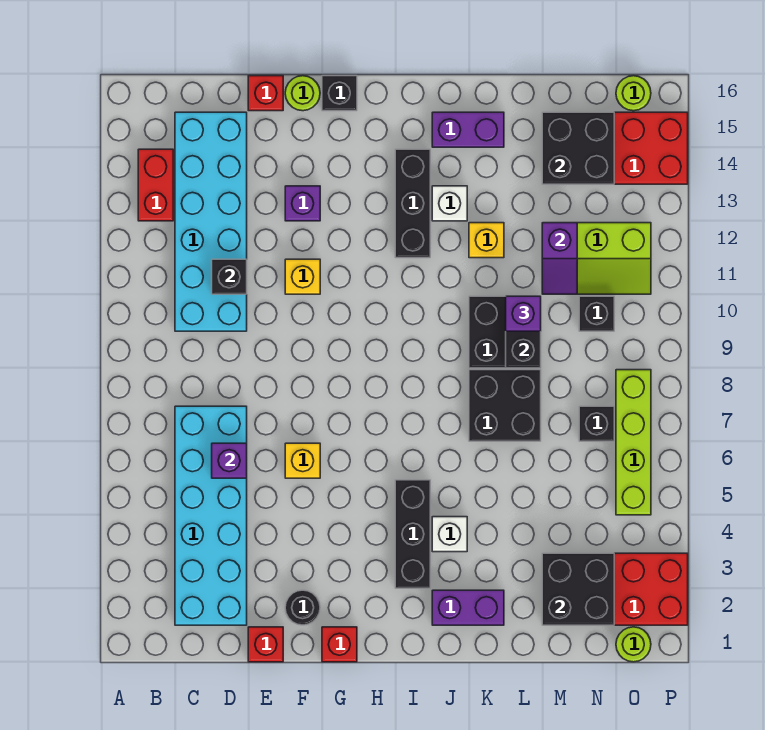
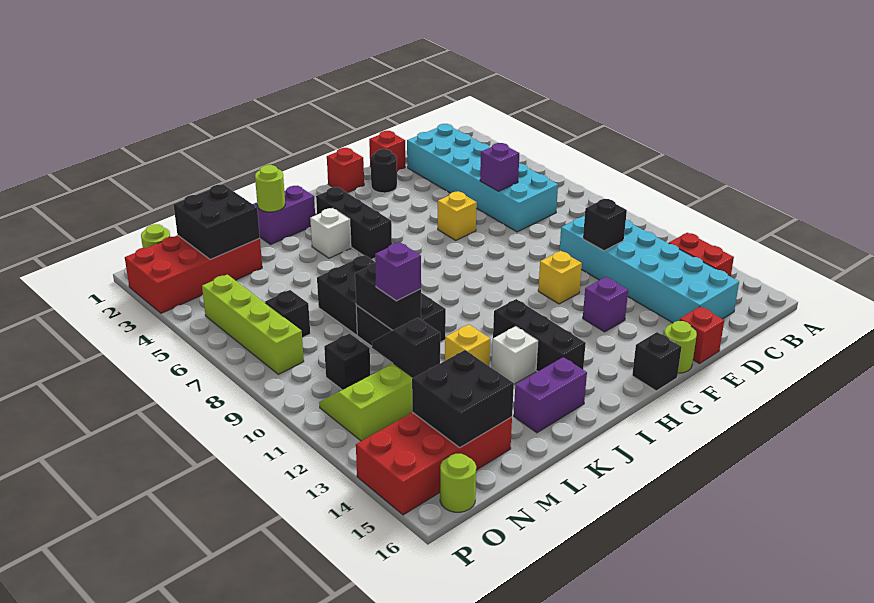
none -> lime 1x1 round brick [255,165,285,212]
purple 1x2 slope [542,223,577,294] -> black 1x2 slope [372,318,440,378]

